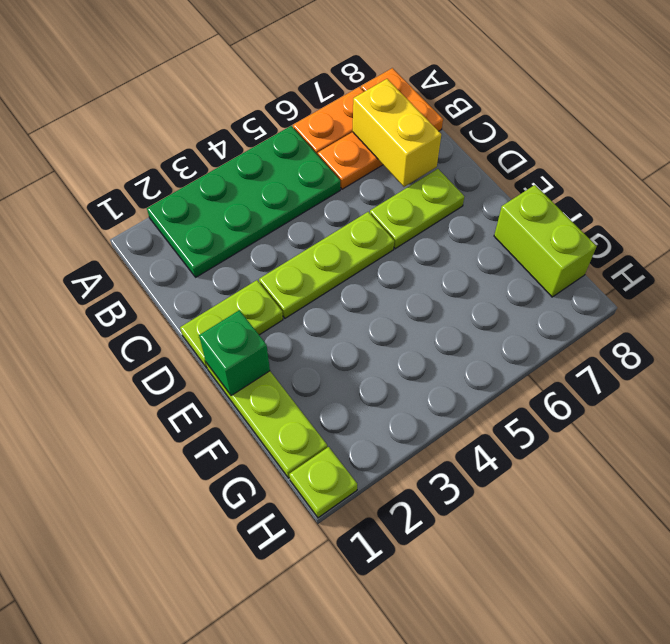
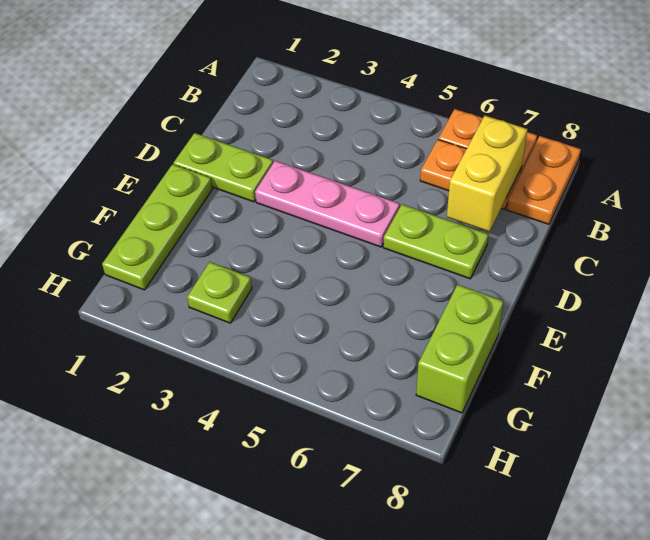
green 2x4 plate [147,126,340,277] -> none
lime 1x3 plate [259,212,394,318] -> pink 1x3 plate [255,161,400,247]
green 1x1 brick [199,310,270,396] -> none
lime 1x1 plate [289,447,357,518] -> lime 1x1 plate moved to [187,262,252,323]

